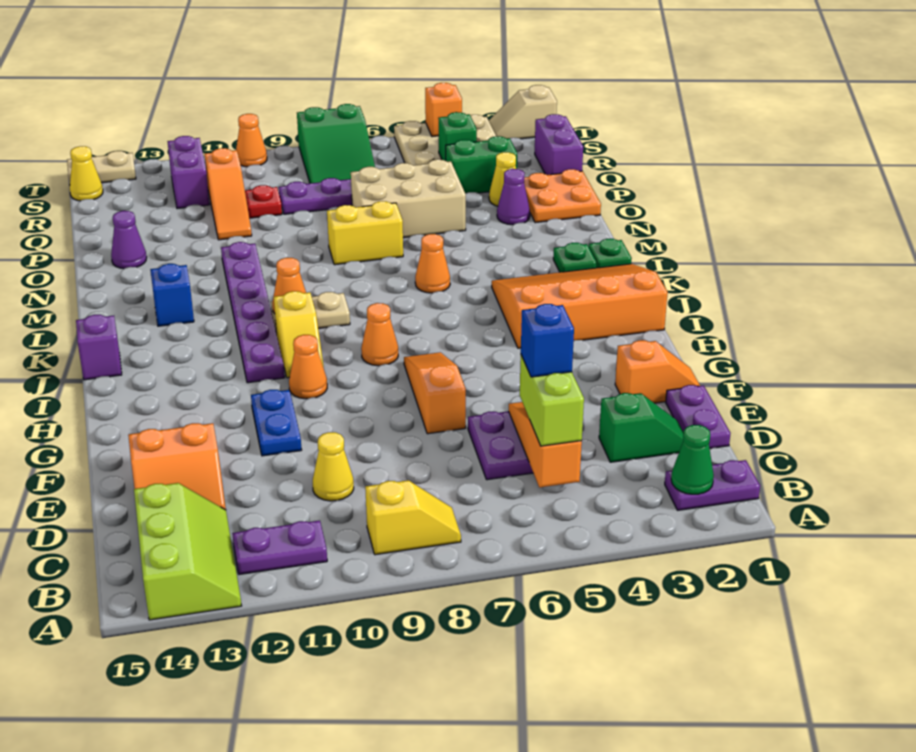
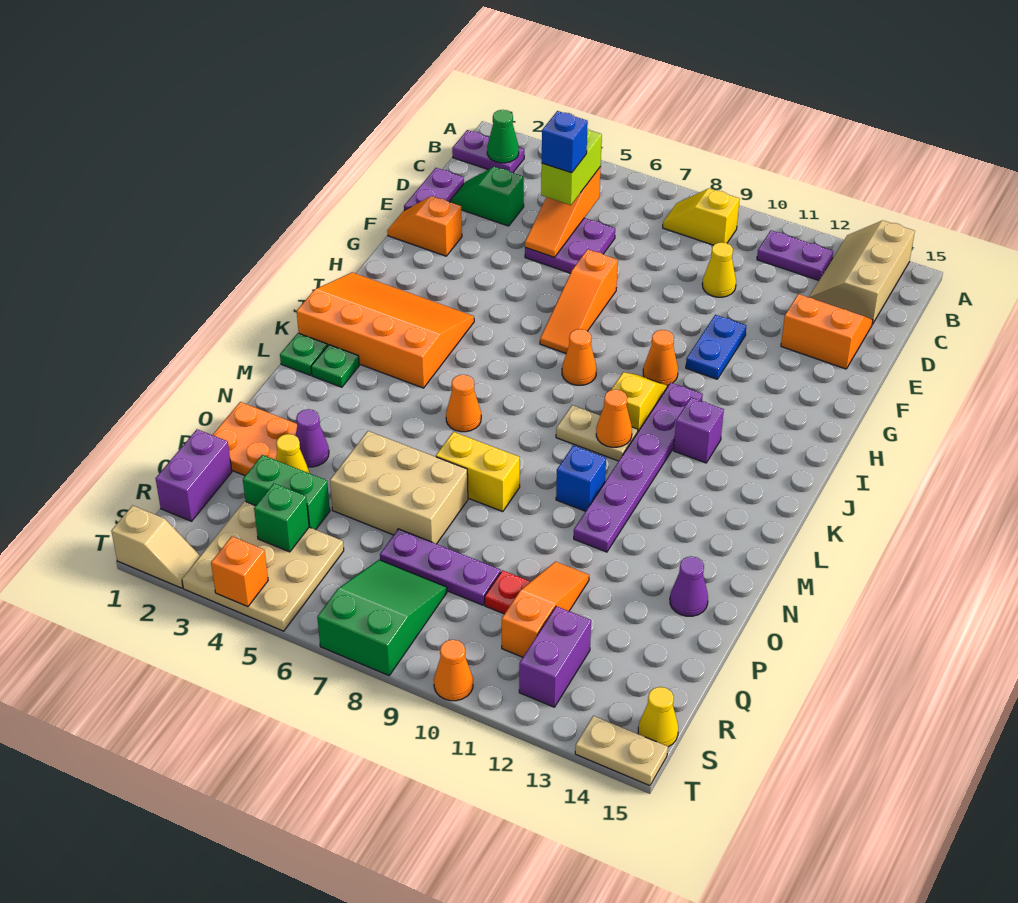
lime 2x3 slope [134,483,241,620] -> tan 2x3 slope [809,221,915,324]
orange 3x4 slope [492,264,668,348] -> orange 3x4 slope turned to [297,272,474,388]
purple 1x1 brick [76,315,122,380] -> purple 1x1 brick moved to [674,397,724,463]
blue 1x1 brick [150,264,194,326] -> blue 1x1 brick moved to [556,445,606,511]

